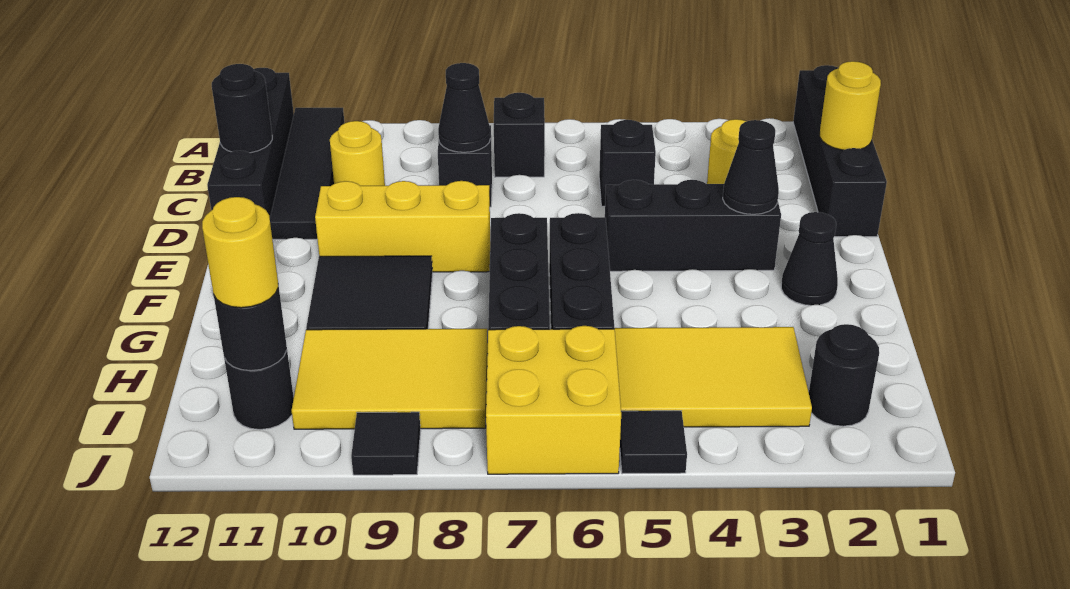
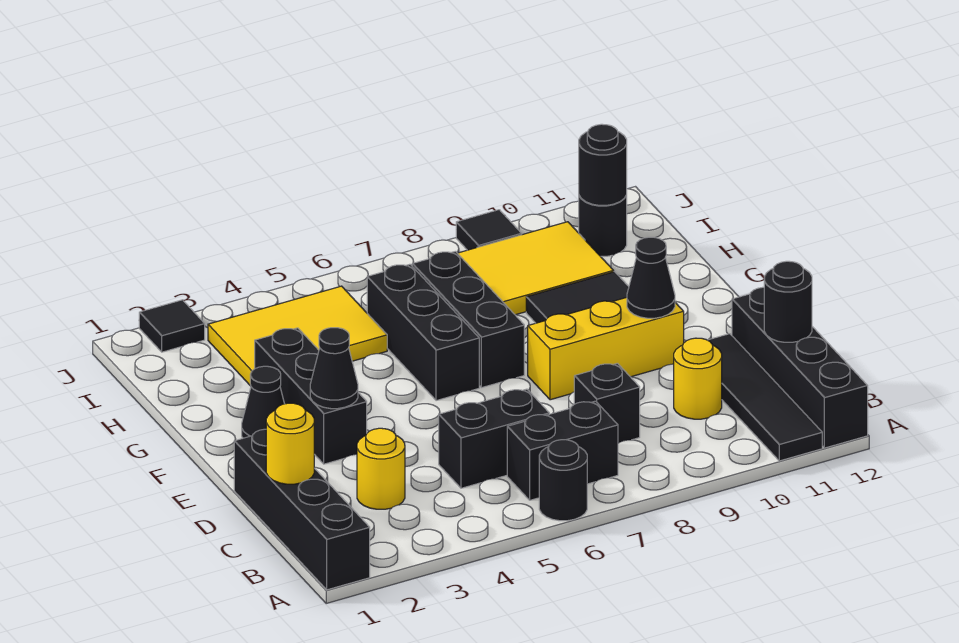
black 1x1 brick [494,93,545,177] -> black 1x2 brick [507,401,618,500]
black 1x1 brick [599,120,656,206] -> black 1x2 brick [439,389,549,488]
black 1x1 cone [438,63,491,152] -> black 1x1 cone moved to [627,237,675,318]
black 1x3 brick [605,180,781,271] -> black 1x3 brick turned to [255,328,367,464]
black 1x1 round brick [809,324,879,426] -> black 1x1 round brick moved to [539,440,587,521]
yellow 2x2 brick [486,326,621,474] -> none
yellow 1x1 round brick [202,197,278,308] -> none
black 1x1 tile [620,411,687,474] -> black 1x1 tile moved to [139,300,205,352]

